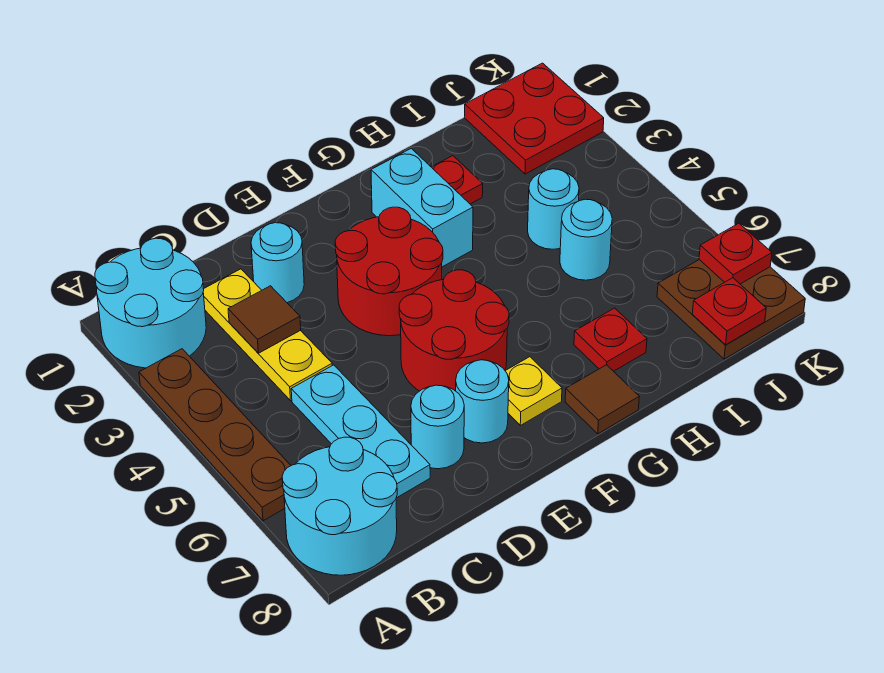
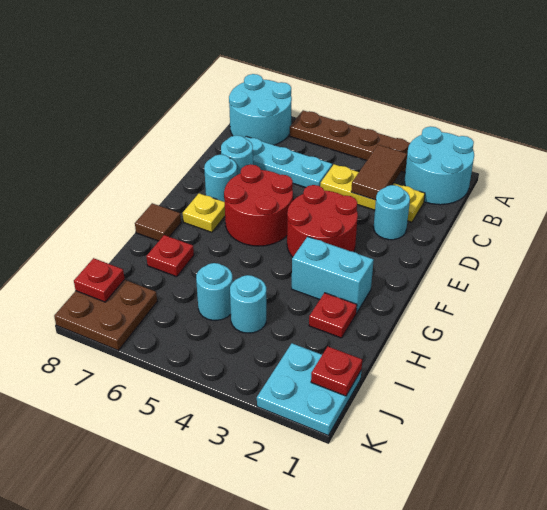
brown 1x1 tile [228,286,301,353] -> brown 1x2 tile [351,145,407,200]
red 2x2 plate [465,63,604,174] -> cyan 2x2 plate [257,343,361,436]
red 1x1 plate [699,223,772,284] -> red 1x1 plate moved to [311,347,362,396]

